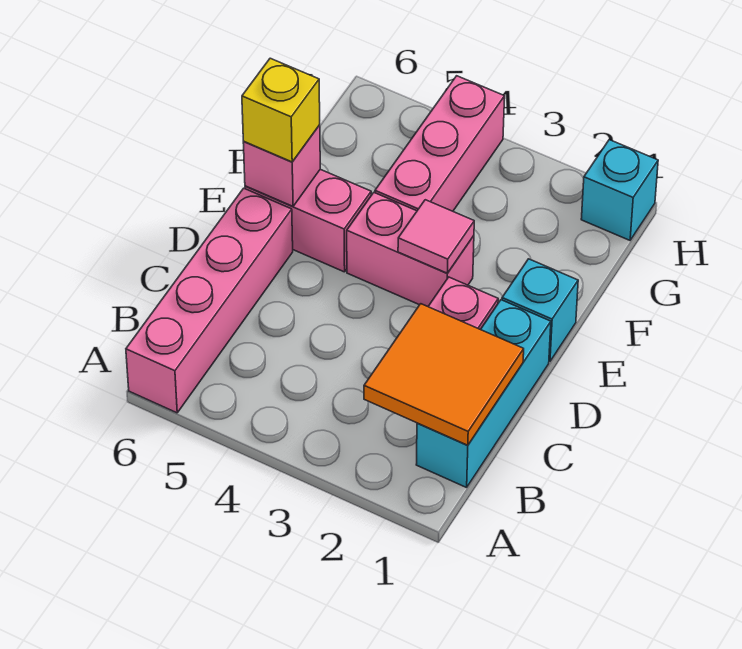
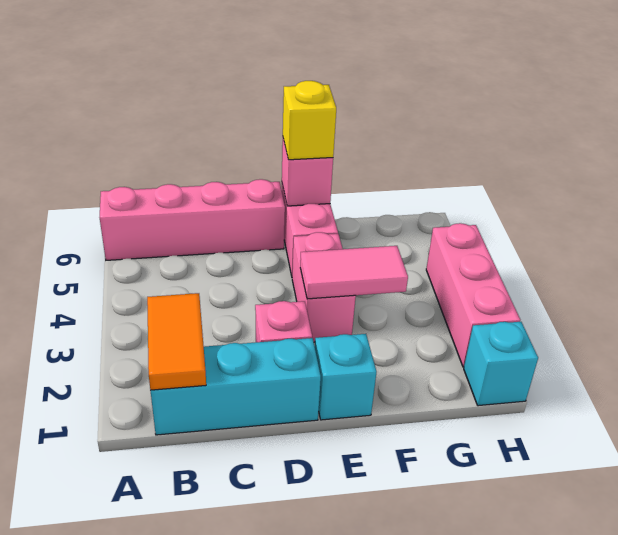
orange 2x2 tile [364,304,524,445] -> orange 1x2 tile [147,293,206,390]
pink 1x1 tile [398,200,474,273] -> pink 1x2 tile [300,246,408,299]
pink 1x3 brick [375,76,505,211] -> pink 1x3 brick turned to [426,223,520,367]

